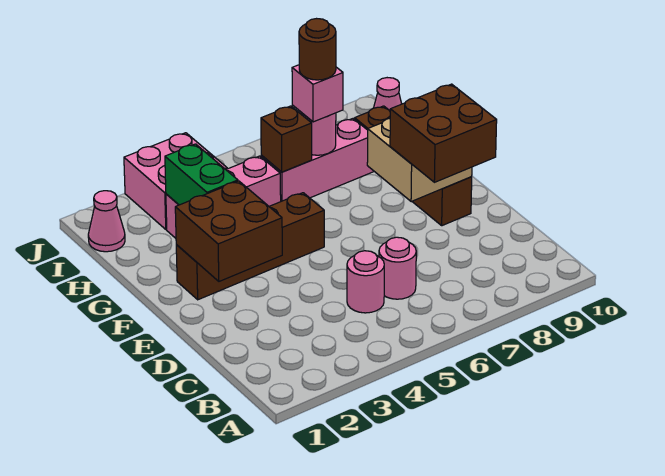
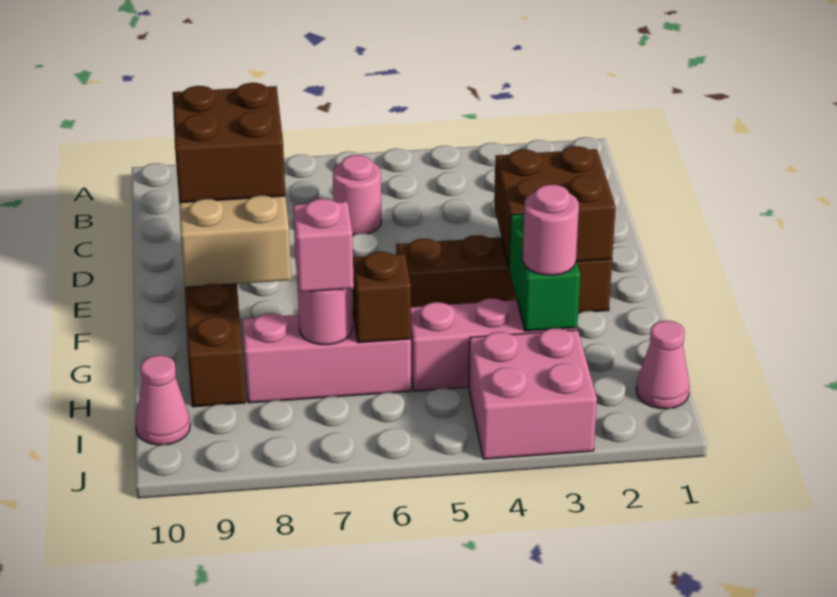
pink 1x1 round brick [347,251,384,313] -> pink 1x1 round brick moved to [523,184,579,275]
brown 1x1 round brick [299,19,336,80] -> none

